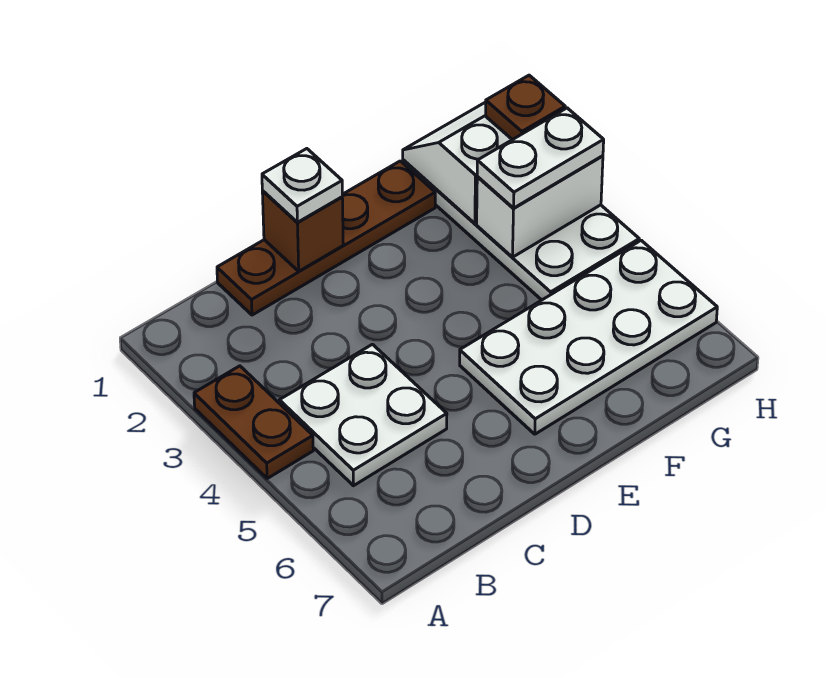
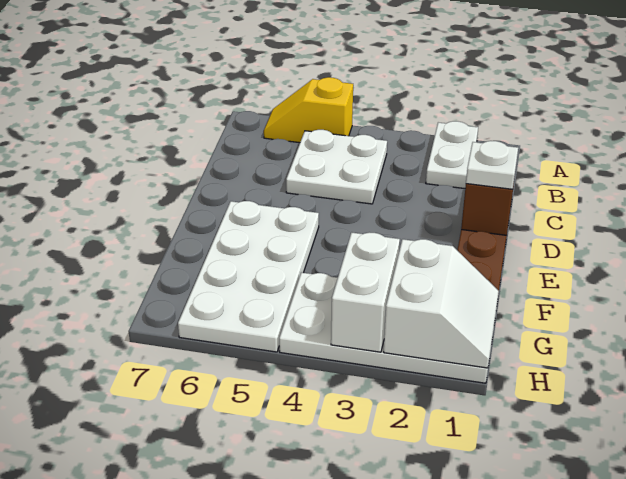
brown 1x2 plate [194,366,313,478] -> none
none -> yellow 1x2 slope [264,77,353,143]
white 1x2 plate [477,108,604,208] -> white 1x2 plate moved to [426,121,478,189]
brown 1x1 plate [486,75,565,140] -> none

